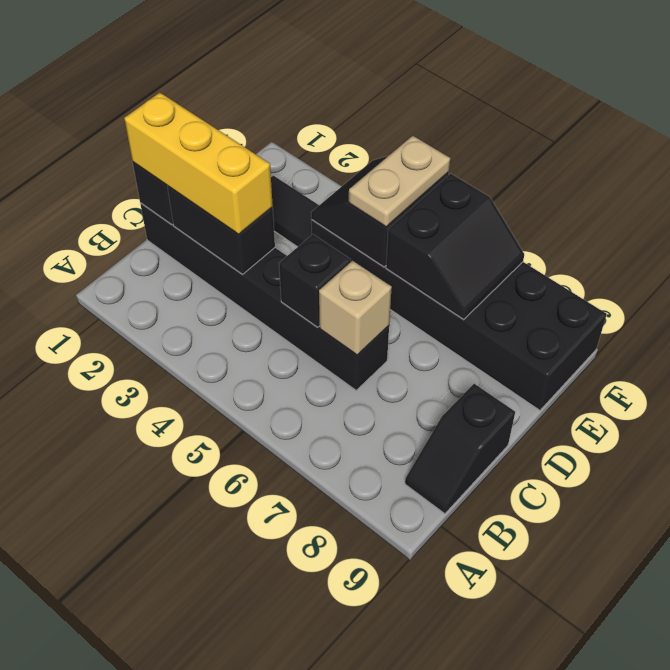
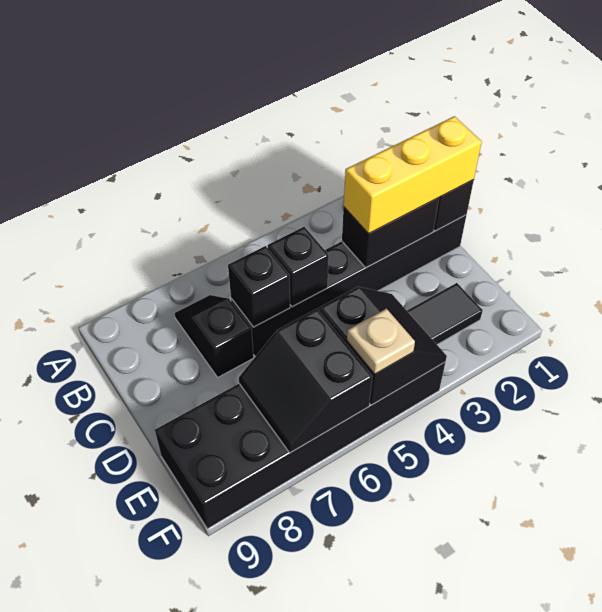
black 1x2 slope [405,384,515,514] -> black 1x2 slope moved to [175,295,254,377]
tan 1x1 brick [319,261,392,355] -> black 1x1 brick [228,246,290,327]
tan 1x2 plate [349,136,450,227] -> tan 1x1 plate [347,309,415,374]

